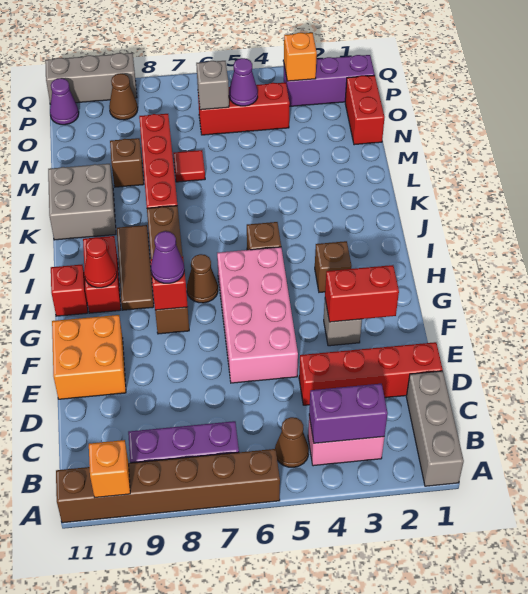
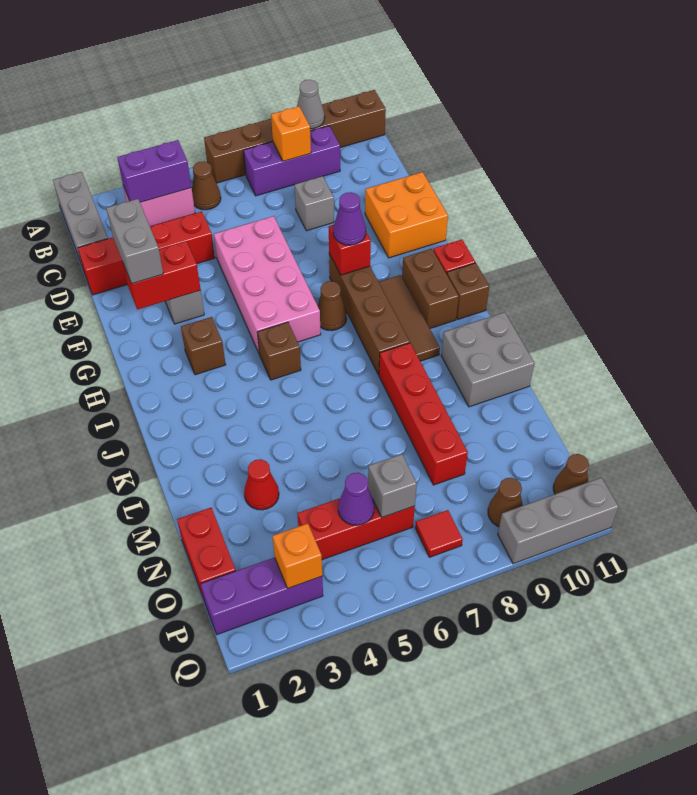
none -> grey 1x1 cone [297,80,325,129]
orange 1x1 brick [89,440,130,498] -> orange 1x1 brick moved to [271,106,311,161]
none -> grey 1x1 brick [295,176,334,231]
none -> grey 1x2 brick [106,199,163,284]
red 1x2 brick [83,236,121,313] -> brown 1x2 brick [402,249,459,328]
red 1x1 cone [84,237,117,288] -> red 1x1 cone moved to [244,459,279,510]
red 1x1 tile [173,150,205,182] -> red 1x1 tile moved to [415,510,463,557]
brown 1x1 brick [110,138,144,187] -> brown 1x1 brick moved to [447,263,489,319]
purple 1x1 cone [50,78,79,125] -> brown 1x1 cone [553,454,589,494]

